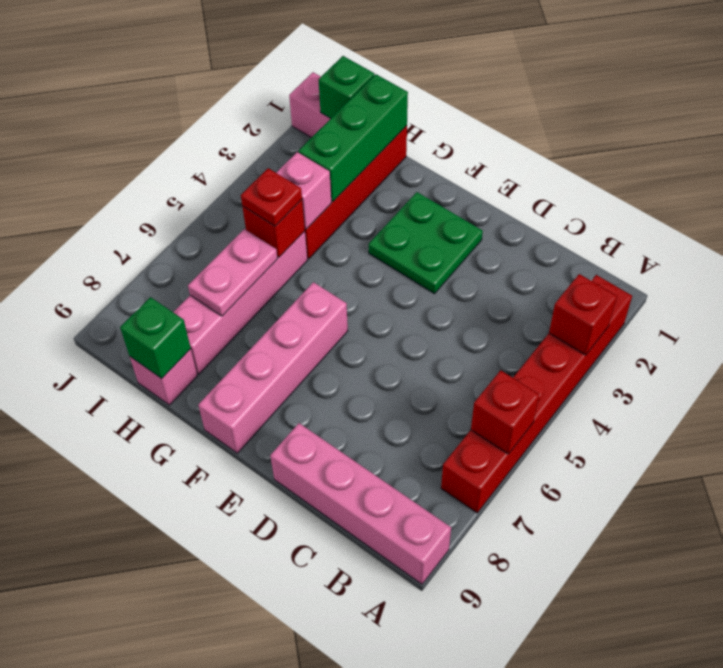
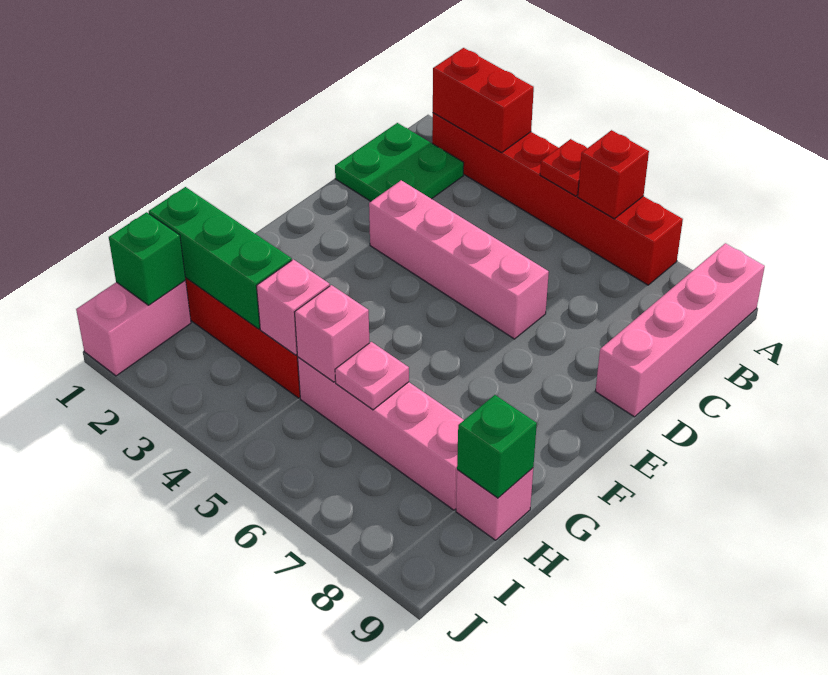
red 1x1 brick [549,274,617,355] -> red 1x2 brick [433,48,534,153]
green 2x2 plate [369,192,483,294] -> green 2x2 plate moved to [335,123,464,201]
pink 1x4 brick [198,282,348,453] -> pink 1x4 brick moved to [369,180,549,339]
red 1x1 brick [242,200,305,257] -> pink 1x1 brick [295,285,369,382]
red 1x1 plate [241,168,302,226] -> red 1x1 plate moved to [540,139,587,196]
pink 1x2 plate [188,229,278,316] -> pink 1x1 plate [335,342,409,410]

